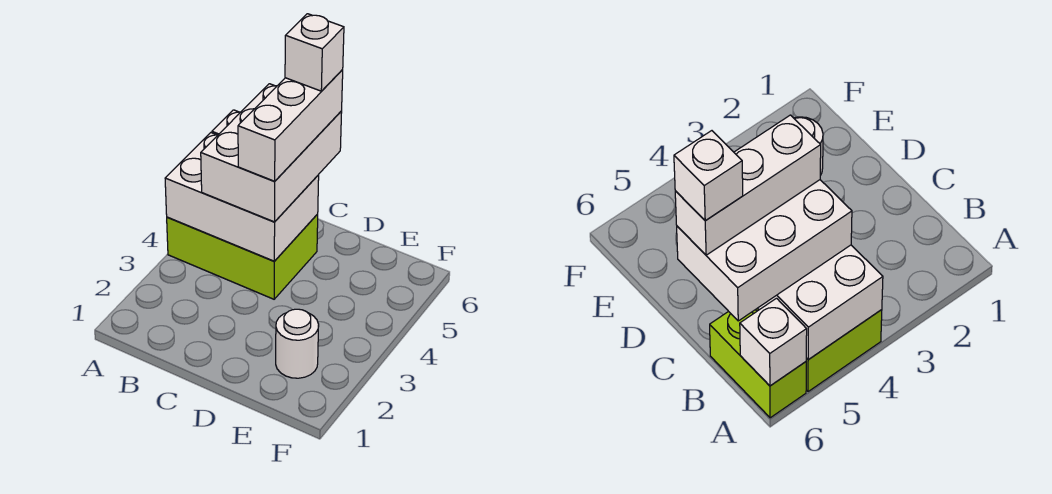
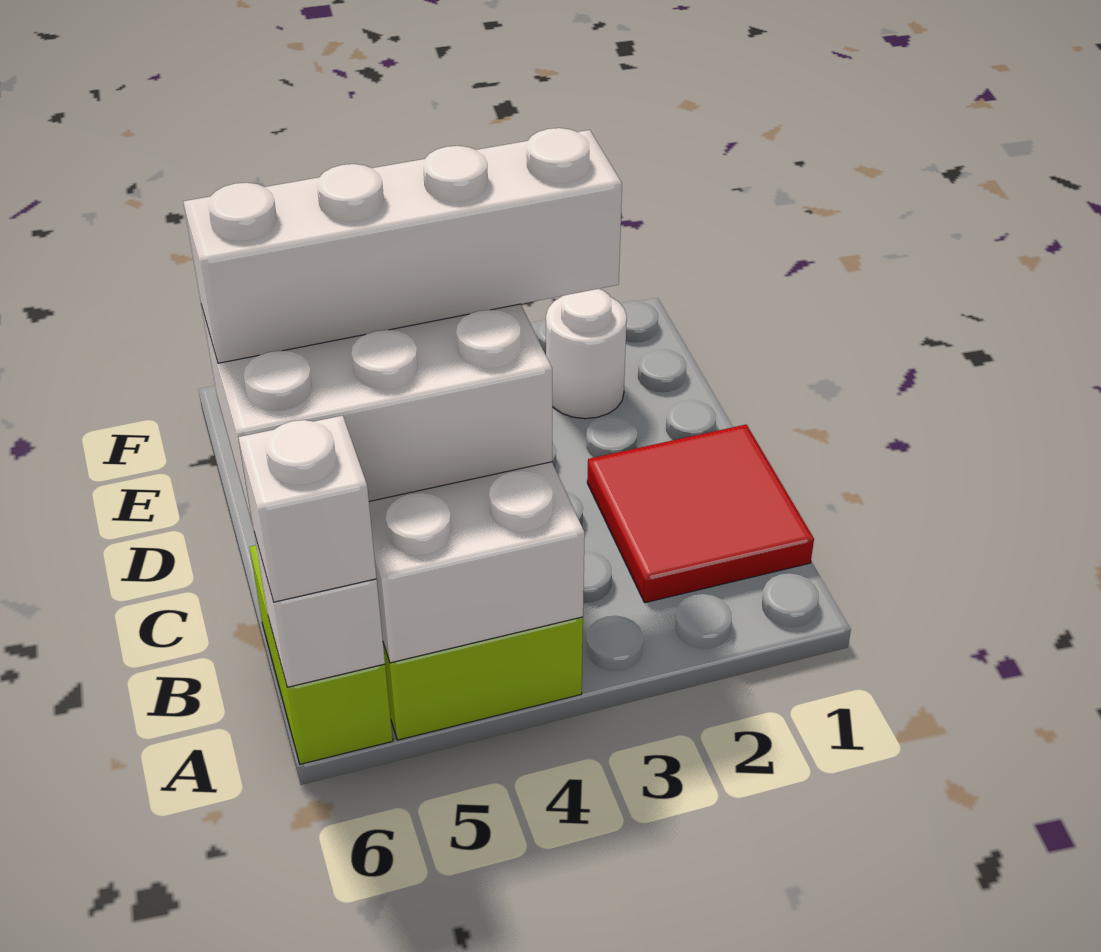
none -> red 2x2 tile [587,424,814,603]
white 1x3 brick [238,69,343,181] -> white 1x4 brick [183,128,622,363]
white 1x1 brick [285,14,344,91] -> white 1x1 brick moved to [238,416,377,602]

